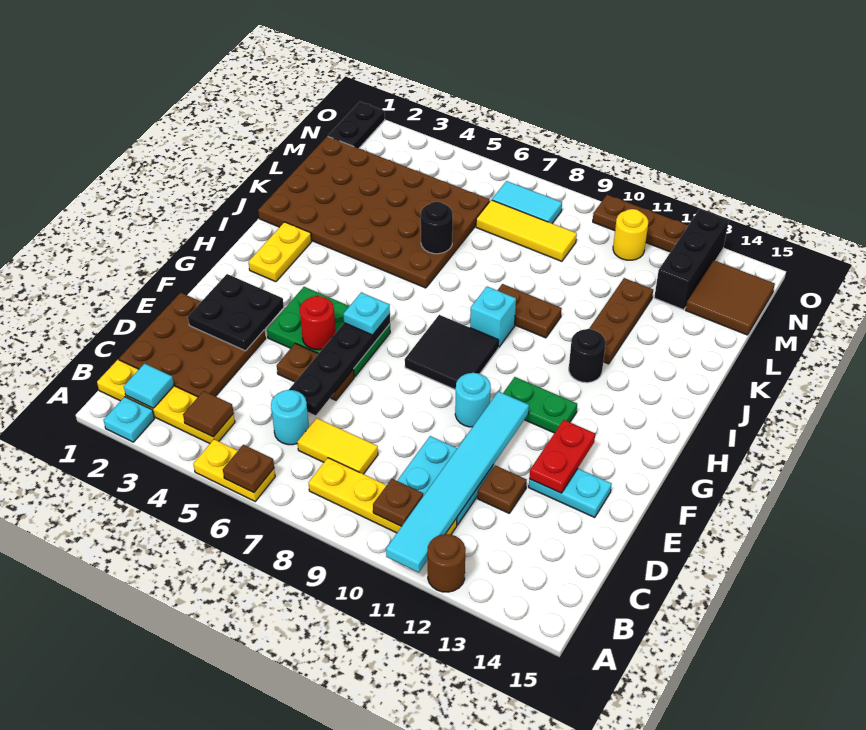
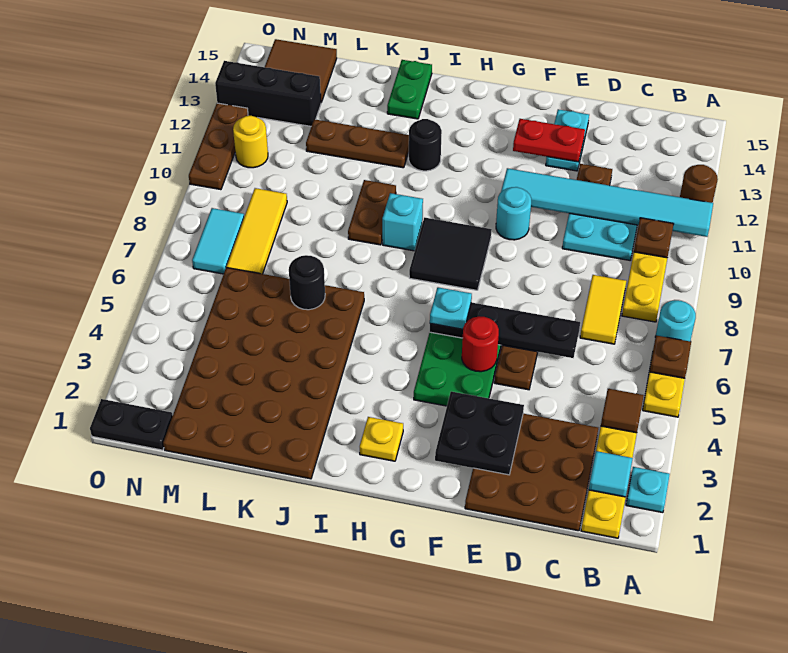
cyan 1x1 round brick [271,390,309,445] -> cyan 1x1 round brick moved to [655,300,696,341]
green 1x2 plate [503,377,577,433] -> green 1x2 plate moved to [387,60,432,119]
yellow 1x2 plate [249,222,312,282] -> yellow 1x1 plate [360,417,403,461]

